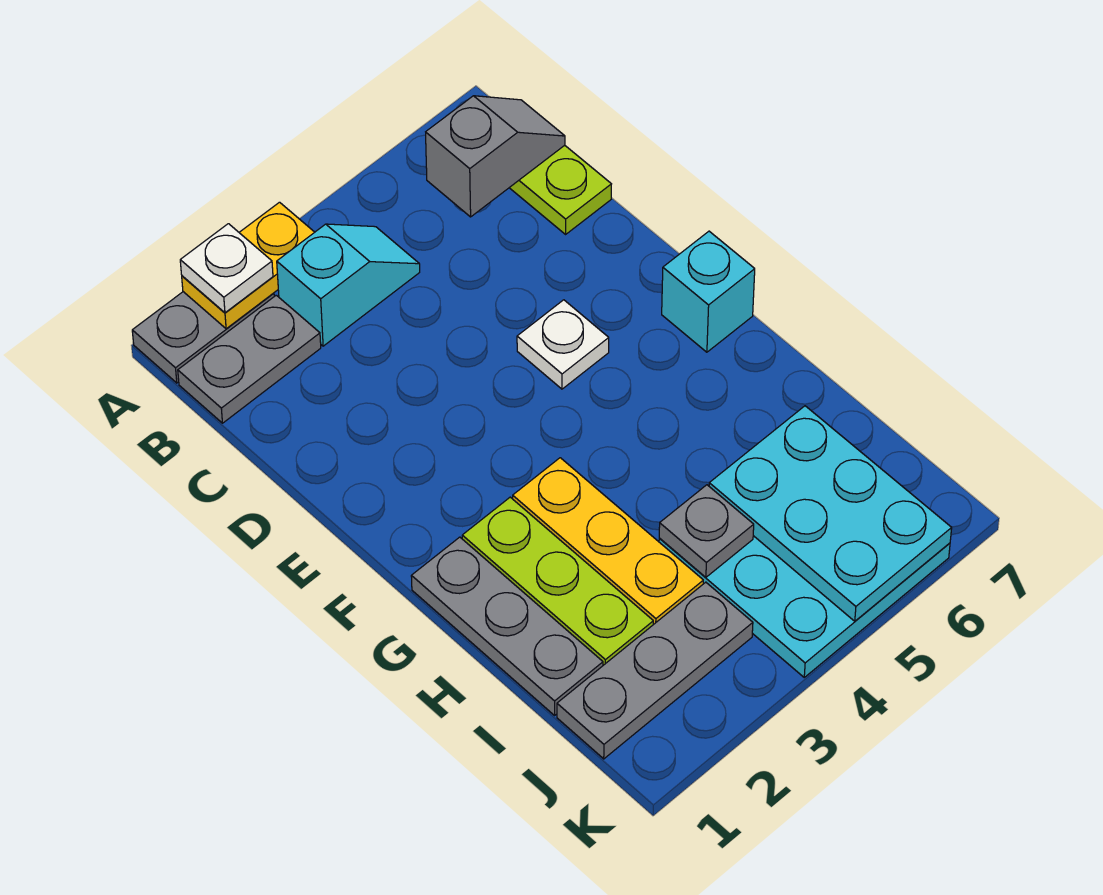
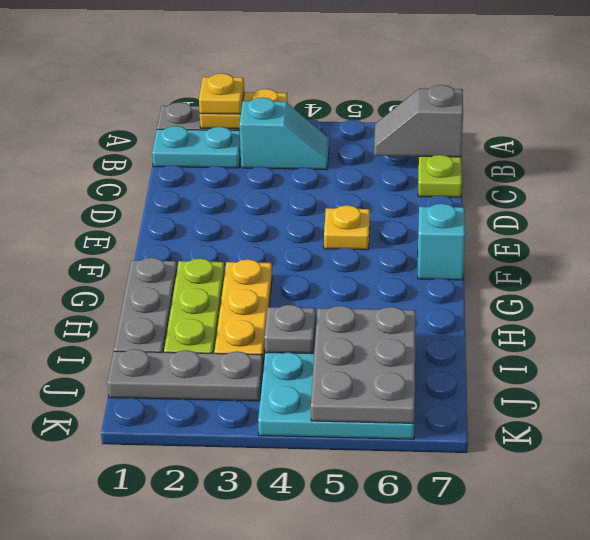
white 1x1 plate [180,224,273,313] -> yellow 1x1 plate [199,73,244,115]
grey 1x2 plate [178,295,321,423] -> cyan 1x2 plate [152,126,241,168]
grey 1x2 slope [426,96,565,217] -> grey 1x2 slope turned to [374,85,463,157]
white 1x1 plate [517,300,609,389] -> yellow 1x1 plate [324,205,370,250]
cyan 2x3 plate [709,406,952,621] -> grey 2x3 plate [311,306,416,423]

